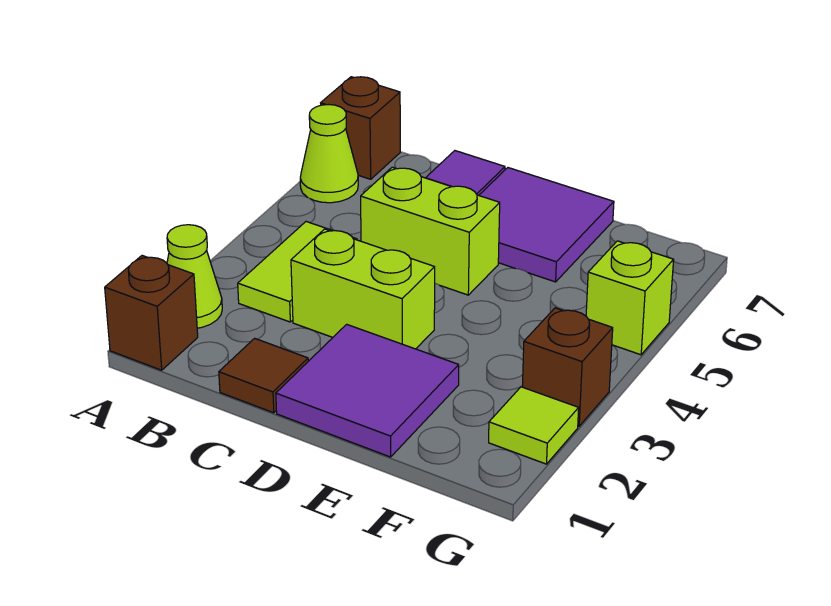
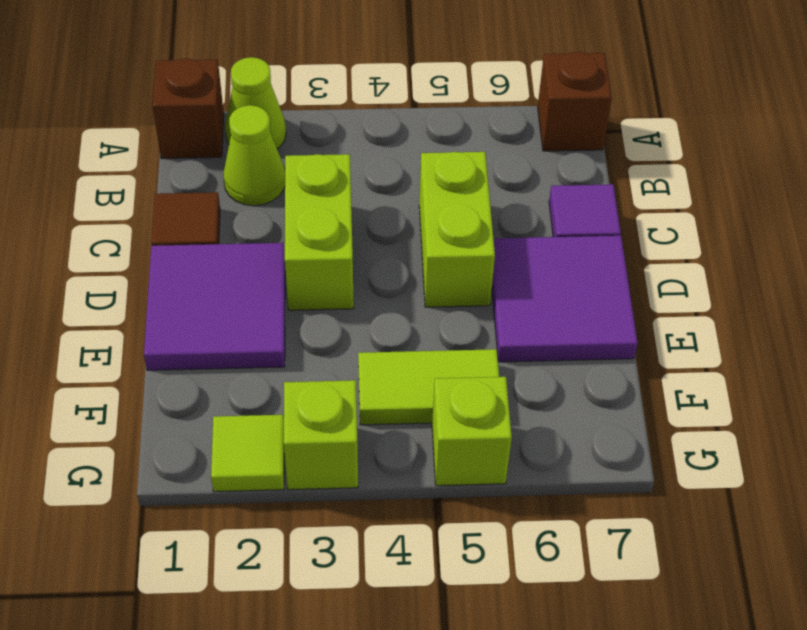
lime 1x1 cone [300,105,358,203] -> lime 1x1 cone moved to [223,105,285,206]
lime 1x2 tile [238,222,357,322] -> lime 1x2 tile moved to [358,349,499,425]
brown 1x1 brick [522,308,613,426] -> lime 1x1 brick [284,380,358,490]

